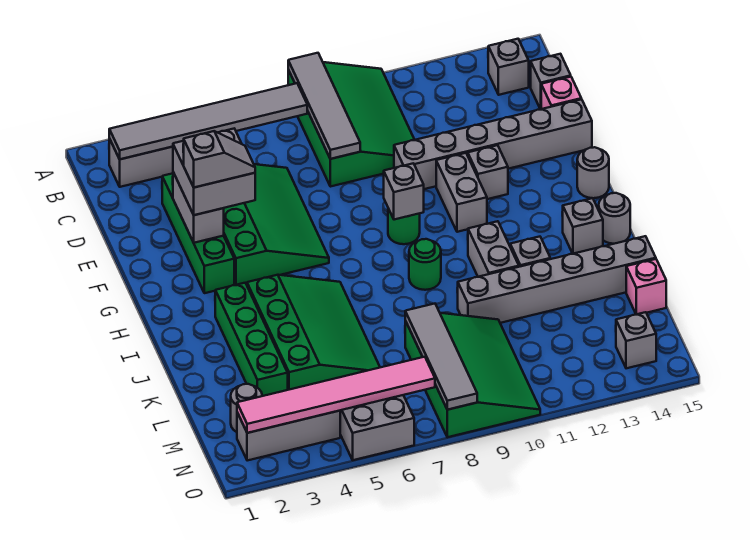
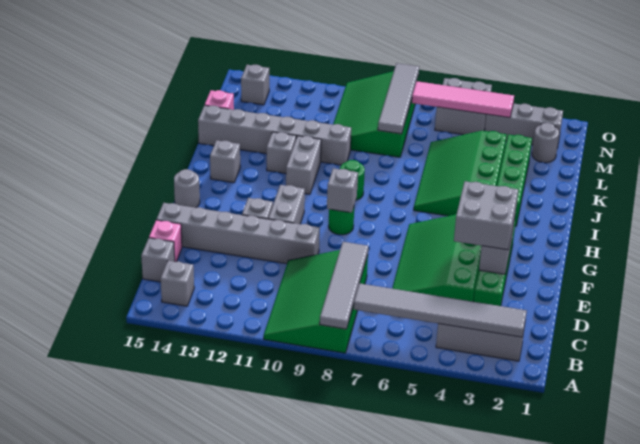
grey 1x2 slope [183,131,255,187] -> none
grey 1x1 round brick [599,193,630,244] -> none
pink 1x6 tile [237,357,435,433] -> pink 1x4 tile [412,81,514,118]

